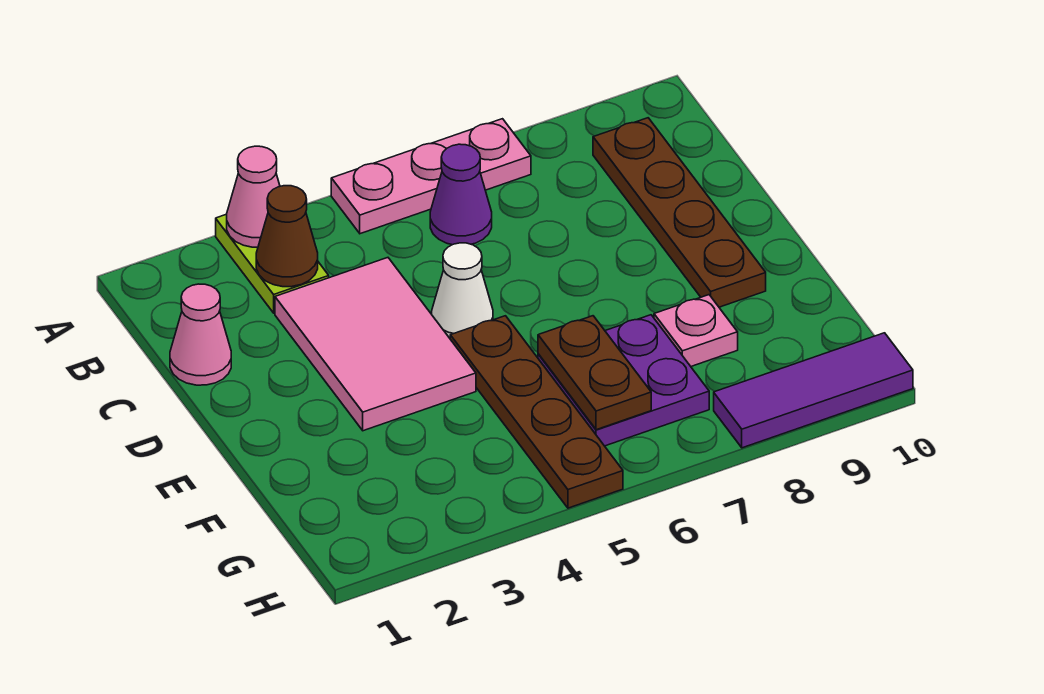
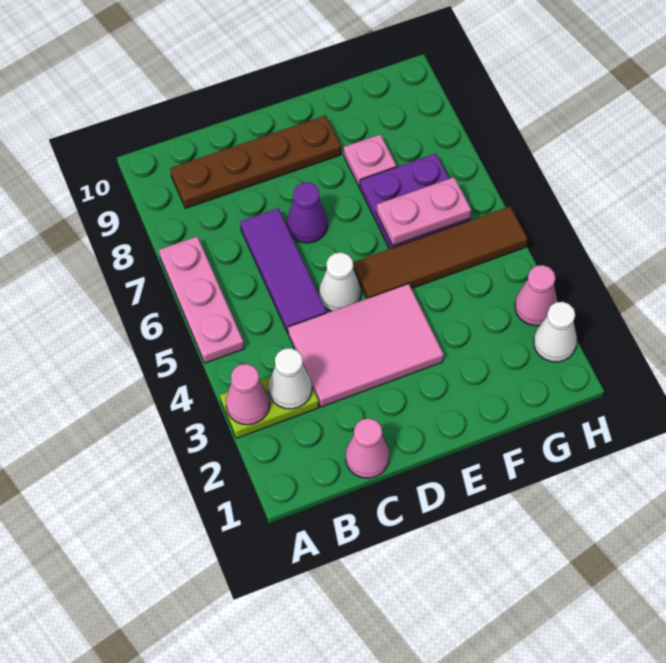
brown 1x1 cone [256,186,318,287] -> white 1x1 cone [268,348,312,409]
purple 1x1 cone [430,144,492,245] -> purple 1x1 cone moved to [287,182,328,243]
brown 1x4 plate [450,316,623,508] -> brown 1x4 tile [353,206,528,298]
brown 1x2 plate [538,316,651,430] -> pink 1x2 plate [377,177,471,246]
none -> white 1x1 cone [534,302,577,362]
none -> pink 1x1 cone [515,265,557,326]
purple 1x3 tile [714,333,913,448] -> purple 1x3 tile moved to [240,208,326,333]

